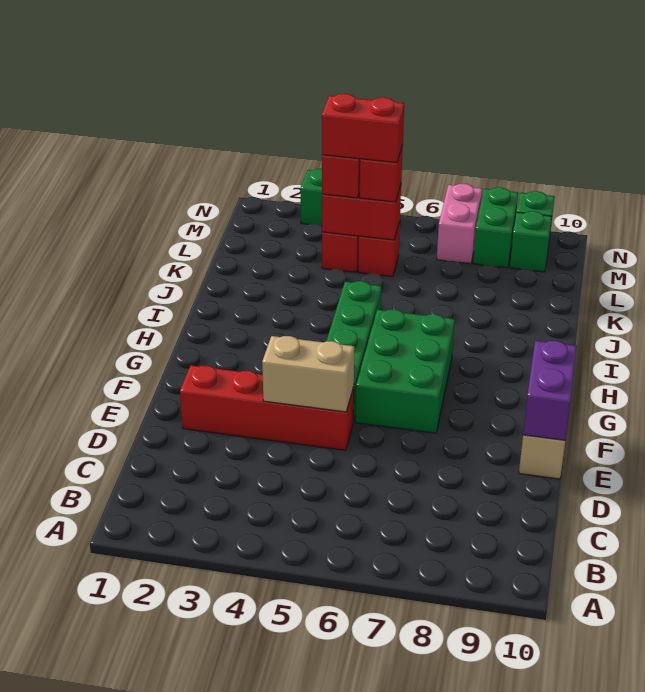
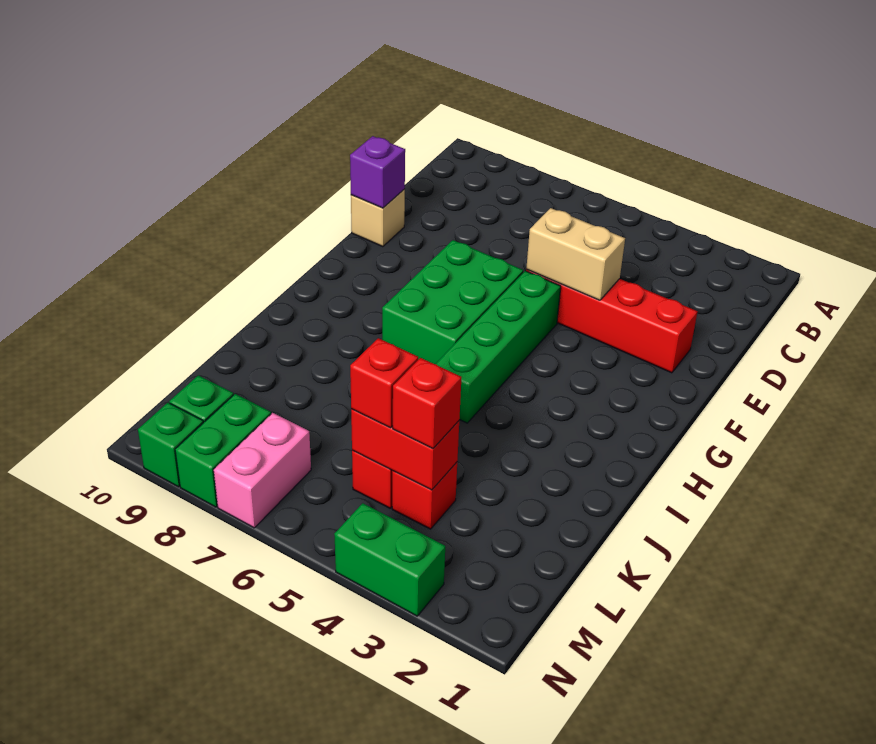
purple 1x2 brick [523,341,577,440] -> purple 1x1 brick [350,136,405,208]
red 1x2 brick [322,94,404,163] -> none

